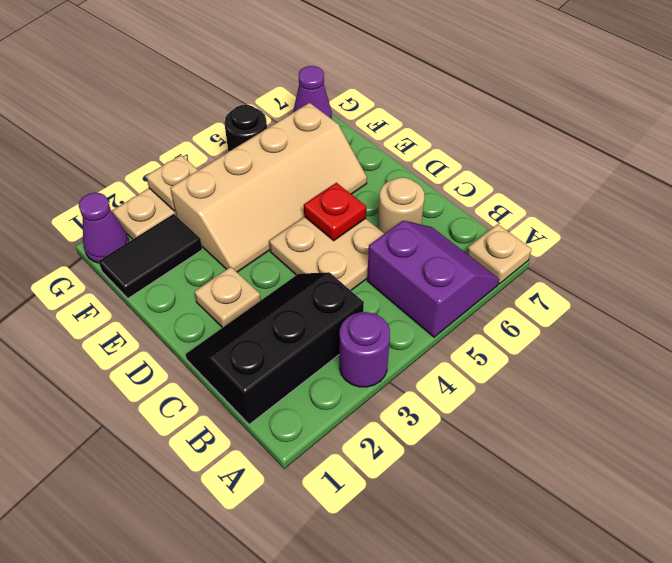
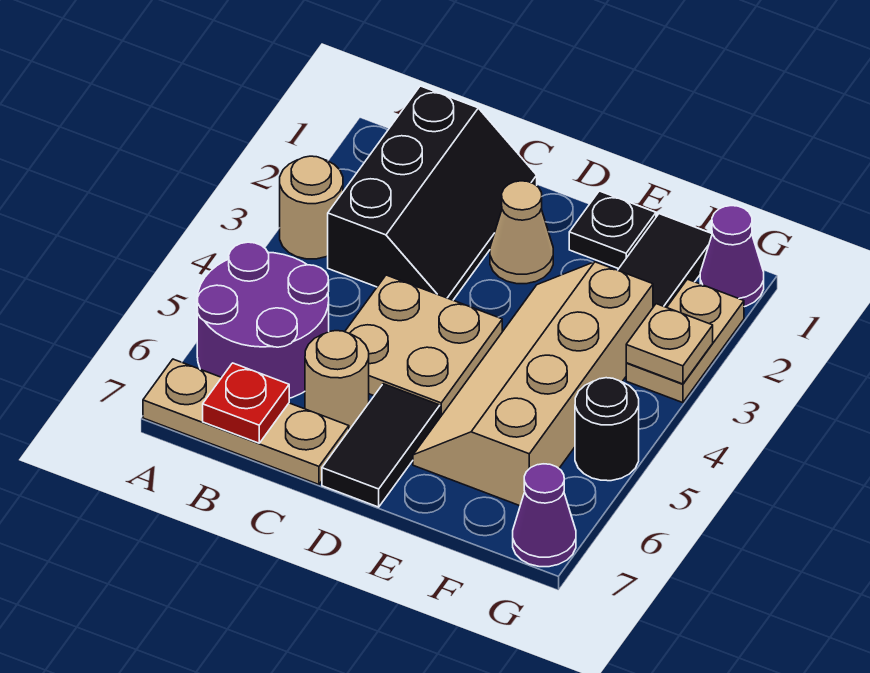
purple 1x1 round brick [339,312,390,387] -> tan 1x1 round brick [280,156,343,259]
purple 2x2 slope [367,221,499,337] -> purple 2x2 round brick [197,242,329,398]
tan 1x1 plate [467,224,532,284] -> tan 1x3 plate [143,359,349,484]
tan 1x1 plate [194,267,261,328] -> tan 1x1 cone [490,181,553,284]
red 1x1 plate [304,183,366,241] -> red 1x1 plate moved to [203,363,289,443]
none -> black 1x2 tile [322,384,440,507]
none -> black 1x1 plate [569,191,656,269]

